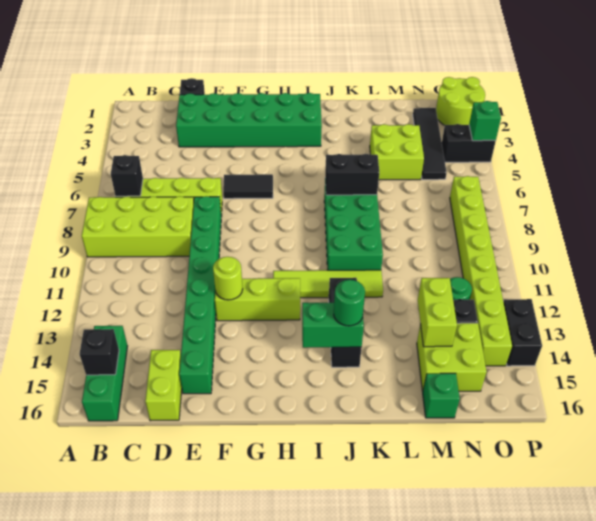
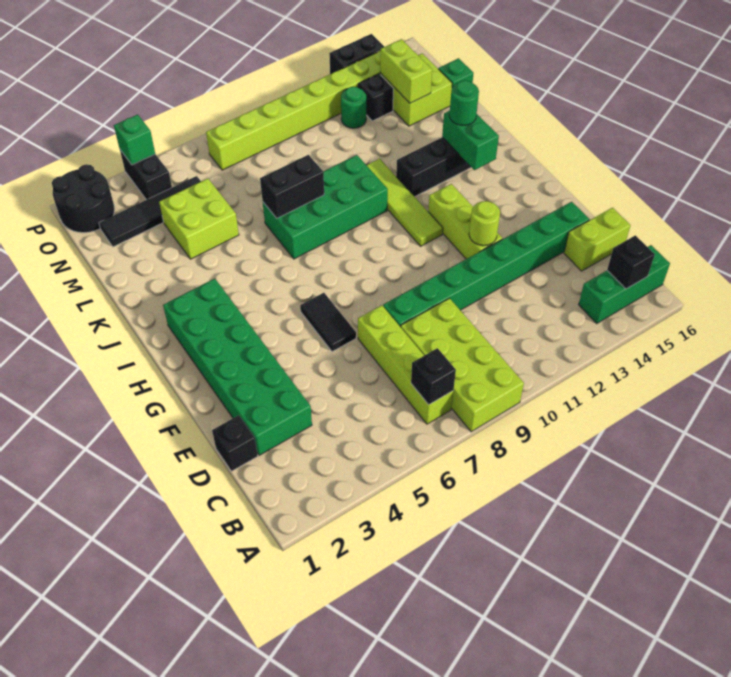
black 1x2 brick [325,154,379,195] -> black 1x2 brick turned to [260,155,324,218]
lime 1x2 brick [418,278,457,347] -> lime 1x2 brick turned to [380,39,432,103]
lime 2x2 round brick [436,77,485,125] -> black 2x2 round brick [52,164,115,233]

